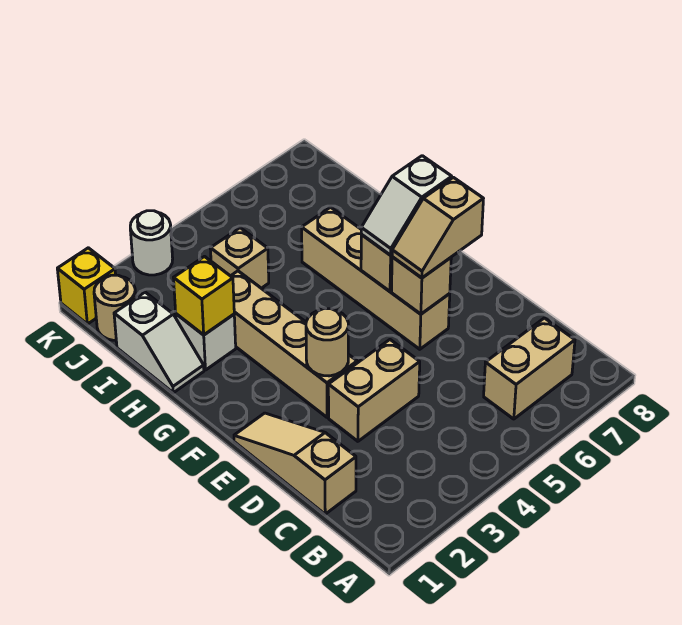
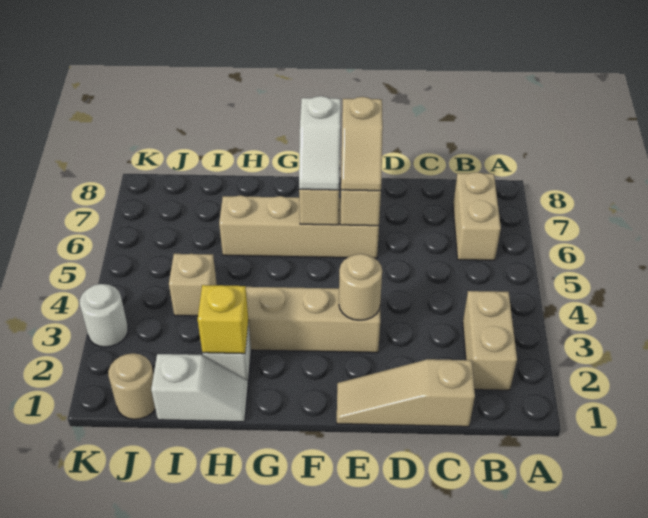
tan 1x2 brick [328,340,420,441] -> tan 1x2 brick moved to [463,291,517,390]
yellow 1x1 brick [57,248,116,324] -> none

